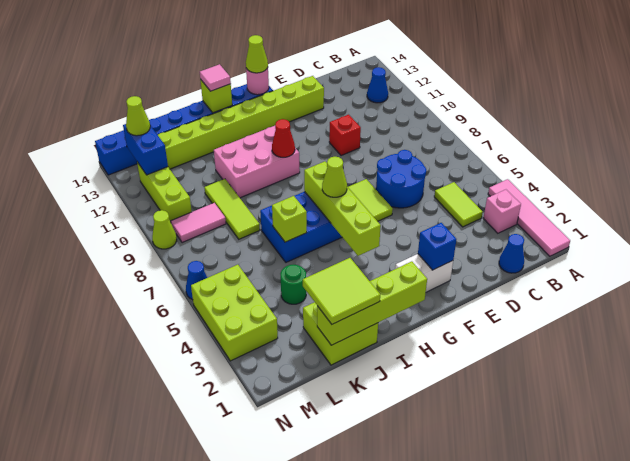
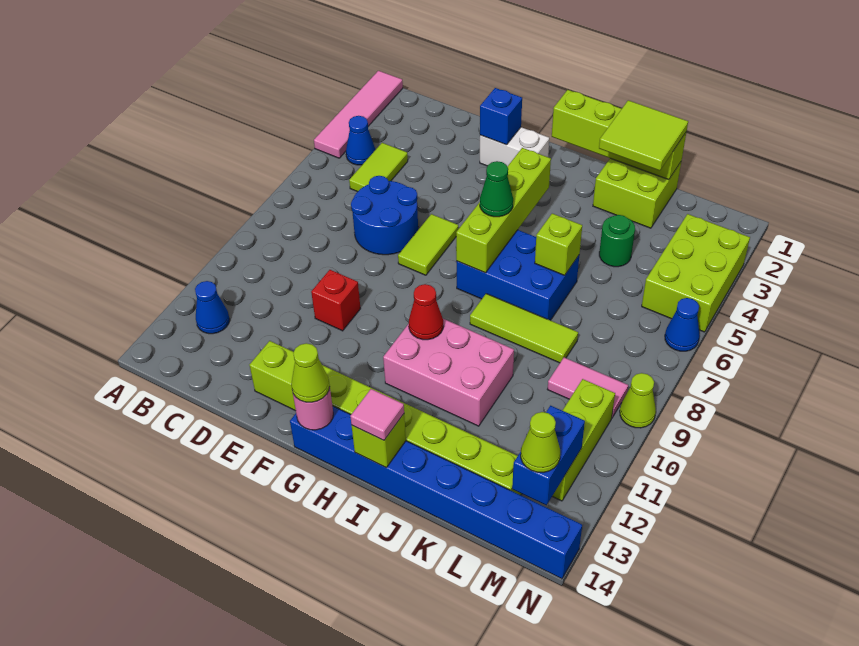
pink 1x1 brick [483,190,521,233] -> none
blue 1x1 cone [499,234,524,273] -> blue 1x1 cone moved to [346,116,375,165]
lime 1x1 cone [322,157,347,197] -> green 1x1 cone [480,161,513,217]
lime 1x3 tile [204,179,260,239] -> lime 1x3 tile turned to [470,294,578,363]

